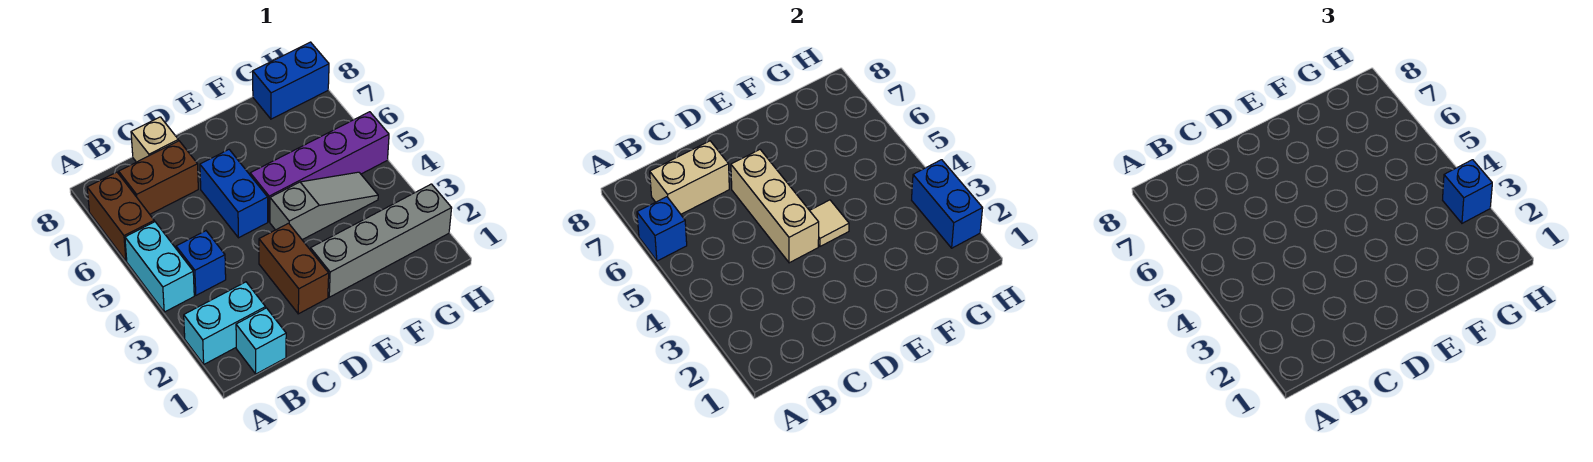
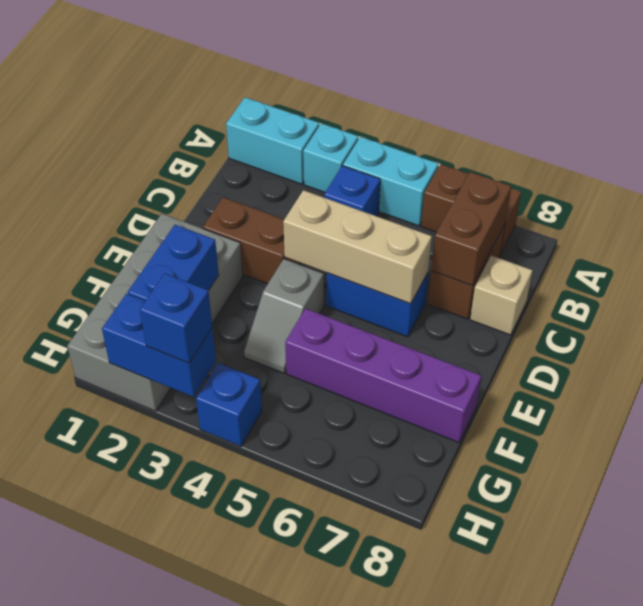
cyan 1x2 brick [184,282,266,364] -> cyan 1x2 brick turned to [226,97,319,184]
blue 1x1 brick [637,197,687,261] -> blue 1x1 brick moved to [196,363,262,447]
cyan 1x1 brick [236,308,286,374] -> cyan 1x1 brick moved to [303,123,358,192]
tan 1x2 brick [650,141,729,214] -> brown 1x2 brick [431,172,511,286]
grey 1x4 brick [310,184,452,297] -> grey 2x4 brick [67,214,243,411]
grey 1x3 slope [270,172,378,240] -> grey 1x2 slope [244,259,324,373]
tan 1x1 tile [810,200,849,246] -> none
purple 1x4 brick [250,112,389,222] -> purple 1x4 brick turned to [285,309,481,442]
blue 1x2 brick [253,42,329,119] -> blue 1x2 brick moved to [128,225,219,301]

